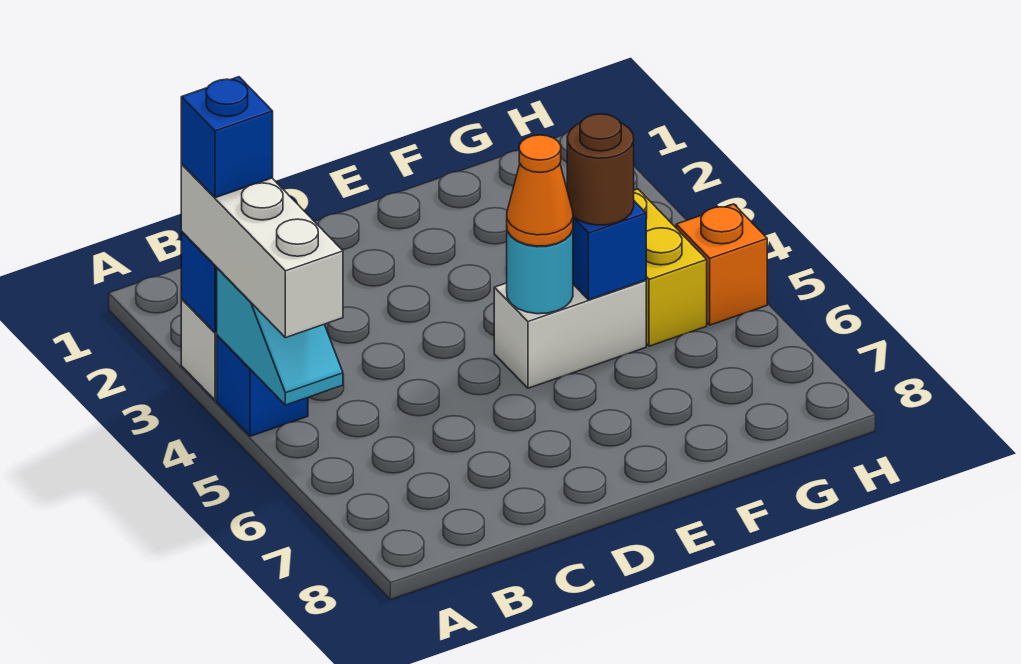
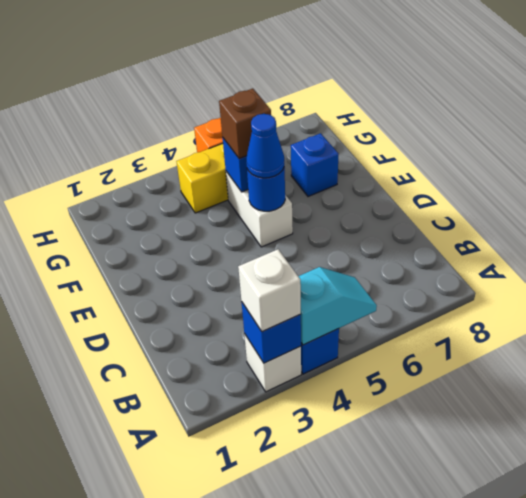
white 1x3 brick [181,164,343,338] -> white 1x1 brick [238,249,301,331]
blue 1x1 brick [181,77,273,198] -> blue 1x1 brick moved to [291,133,339,197]
cyan 1x1 round brick [507,230,573,314] -> blue 1x1 round brick [247,168,285,211]
orange 1x1 cone [507,135,573,246] -> blue 1x1 cone [246,114,284,178]
brown 1x1 round brick [567,114,634,225] -> brown 1x1 brick [219,89,271,159]

